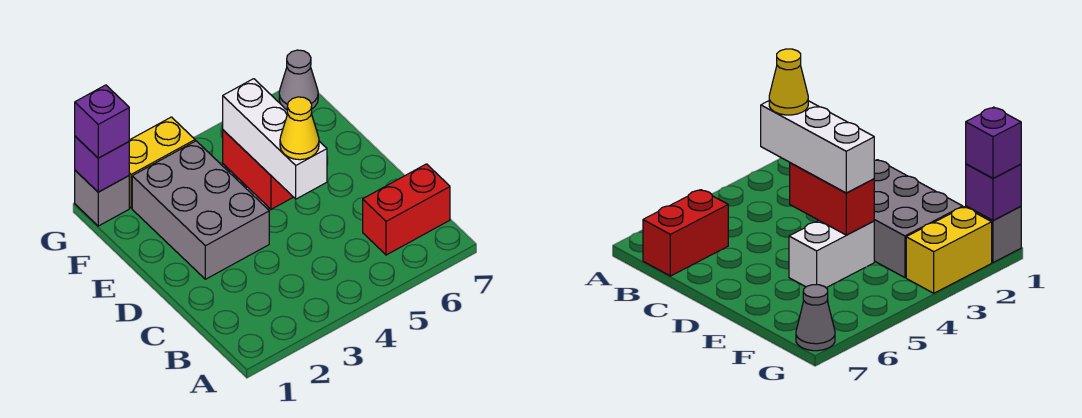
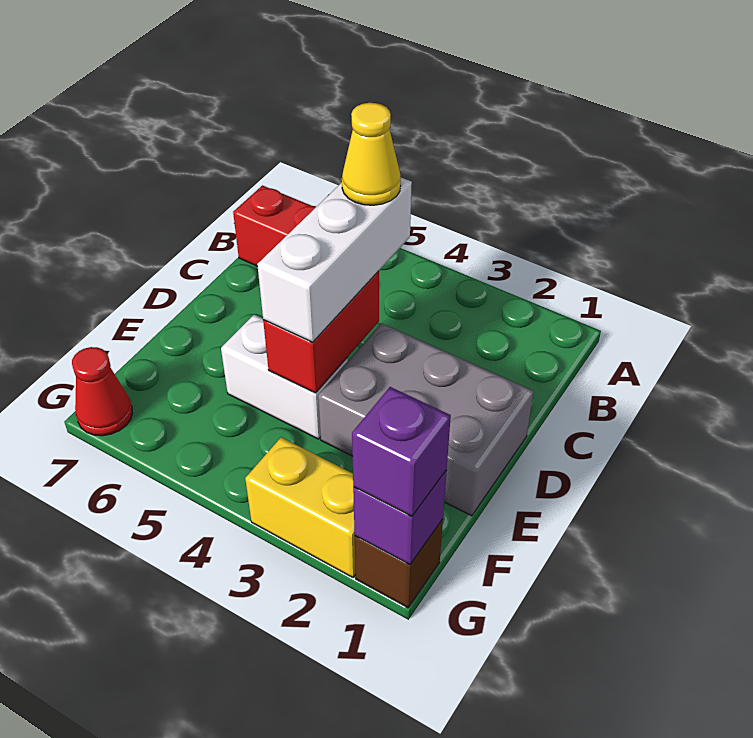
grey 2x3 brick [132,141,269,279] -> grey 2x3 brick turned to [318,323,534,516]
grey 1x1 brick [75,170,129,226] -> brown 1x1 brick [355,519,443,608]
grey 1x1 cone [279,50,318,110] -> red 1x1 cone [72,347,132,436]

